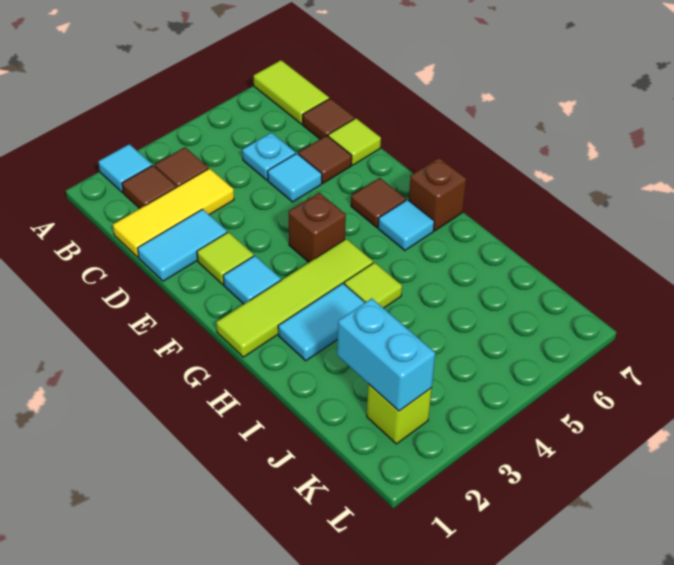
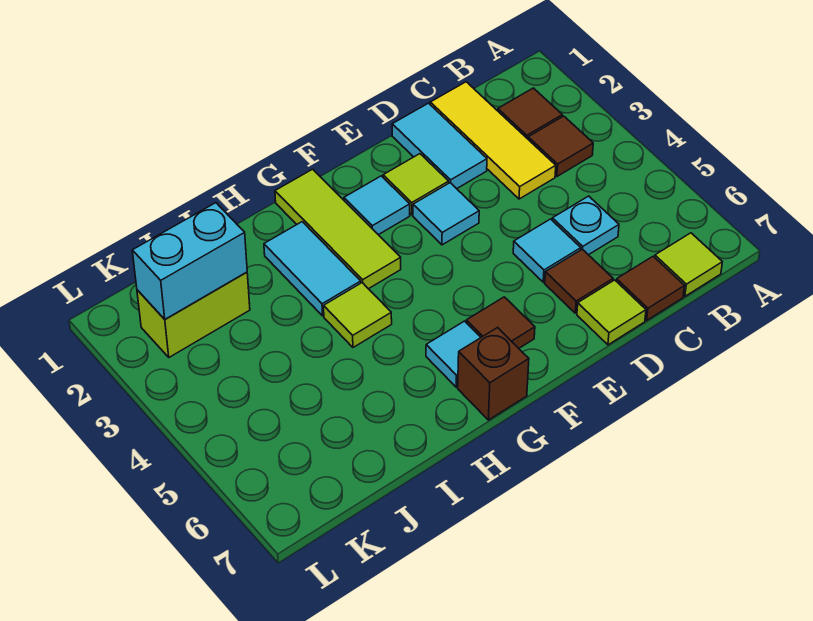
cyan 1x1 tile [98,144,152,192] -> cyan 1x1 tile moved to [413,183,479,245]
lime 1x2 tile [254,60,329,124] -> lime 1x1 tile [655,233,722,296]
brown 1x1 brick [289,193,346,262] -> none
lime 1x4 tile [216,239,373,357] -> lime 1x3 tile [275,169,401,289]
lime 1x1 brick [367,384,432,444] -> lime 1x2 brick [137,272,250,357]

